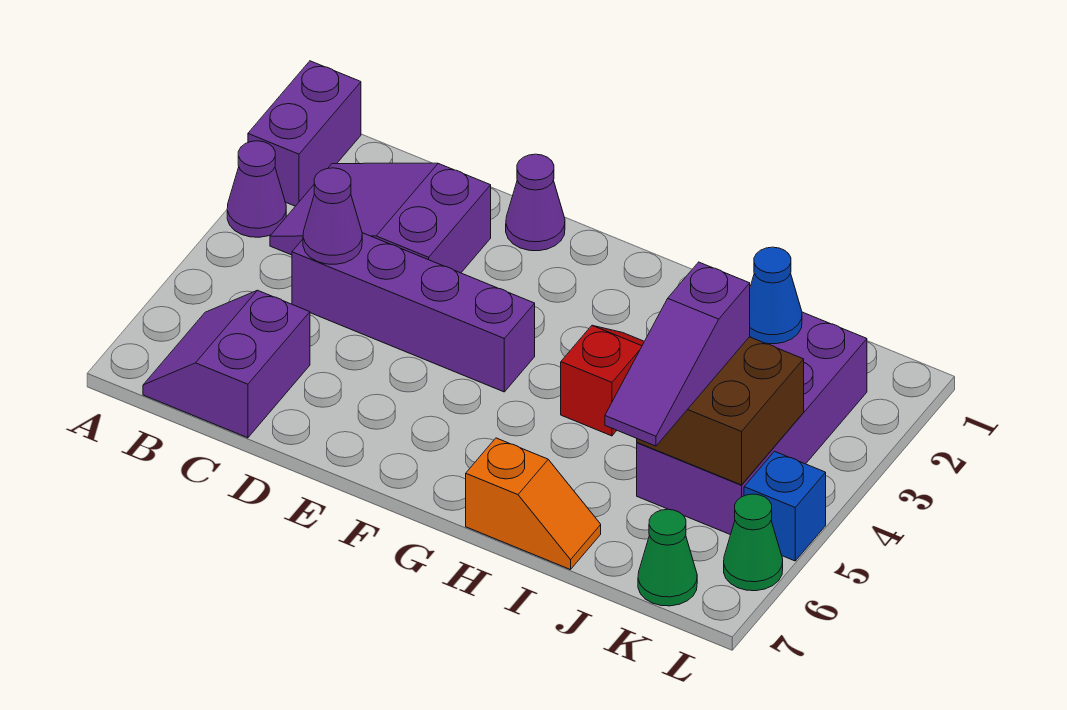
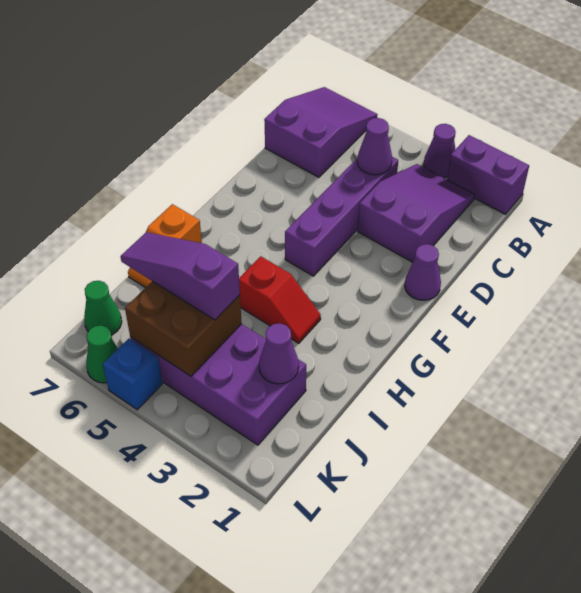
purple 2x2 slope [143,290,310,438] -> purple 2x3 slope [264,87,377,177]
blue 1x1 cone [750,247,802,344] -> purple 1x1 cone [259,323,299,384]

